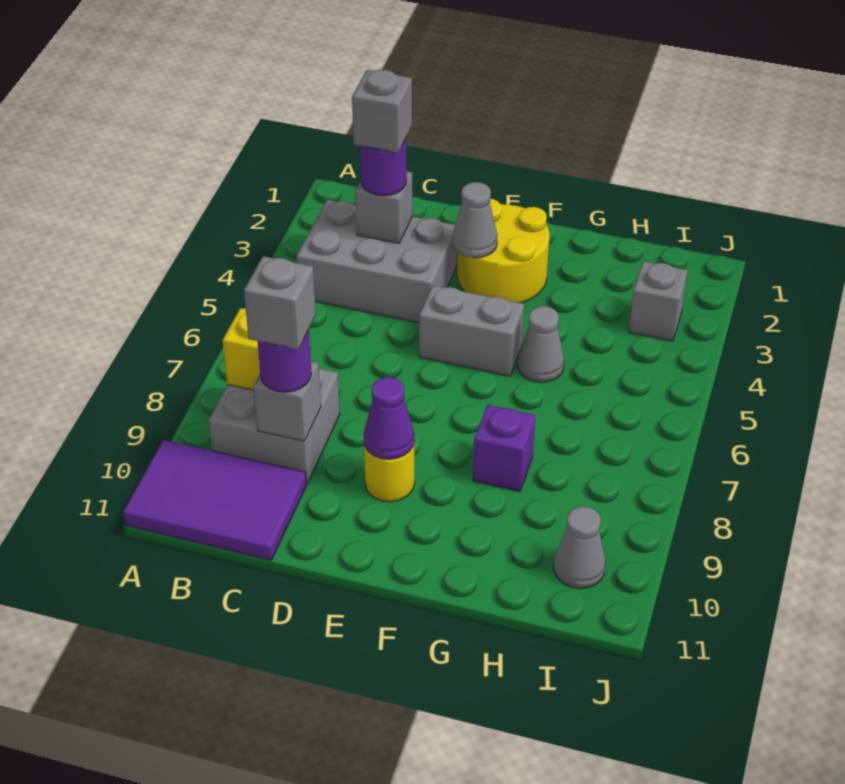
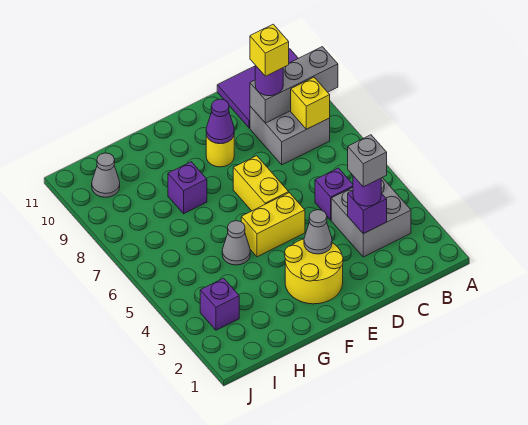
grey 2x3 brick [297,200,457,323] -> grey 2x2 brick [331,178,411,257]
grey 1x1 brick [355,171,413,243] -> purple 1x1 brick [348,191,387,234]
none -> purple 1x1 brick [315,168,353,220]
grey 1x1 brick [253,361,321,441] -> grey 1x3 brick [250,47,338,123]
grey 1x1 brick [244,256,316,350] -> yellow 1x1 brick [250,24,289,76]
grey 1x2 brick [419,285,524,376] -> yellow 1x2 brick [241,193,305,257]
none -> yellow 1x2 brick [233,156,289,211]
grey 1x1 brick [629,261,688,341] -> purple 1x1 brick [200,278,239,330]

